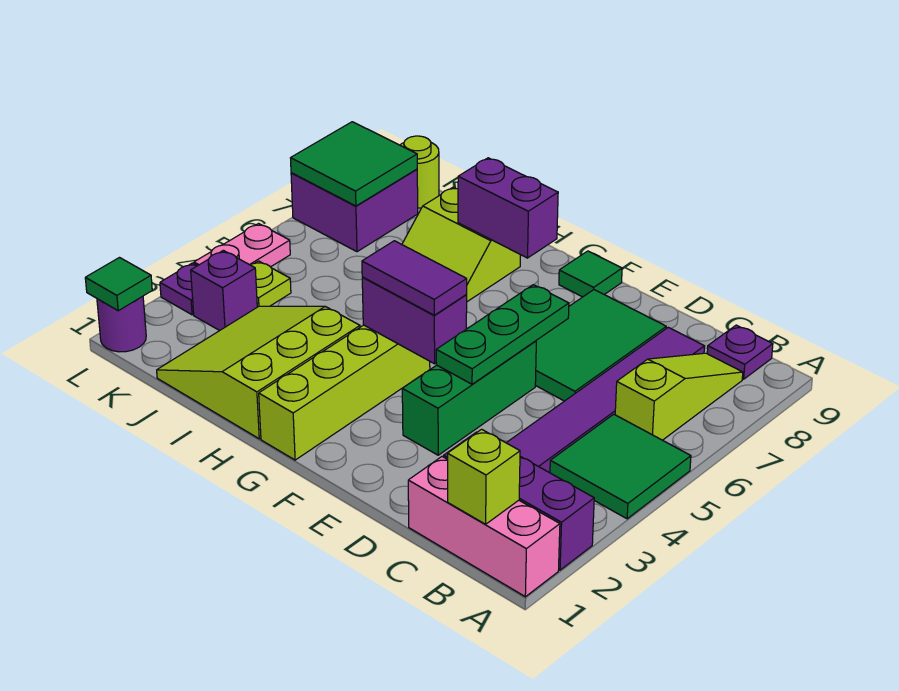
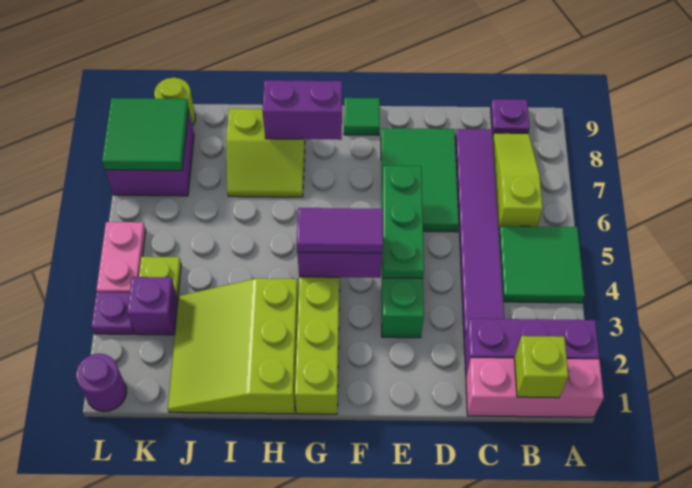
green 1x1 tile [85,258,152,311] -> none

